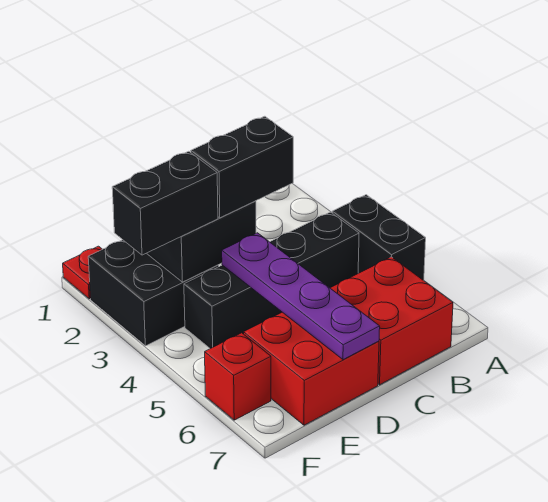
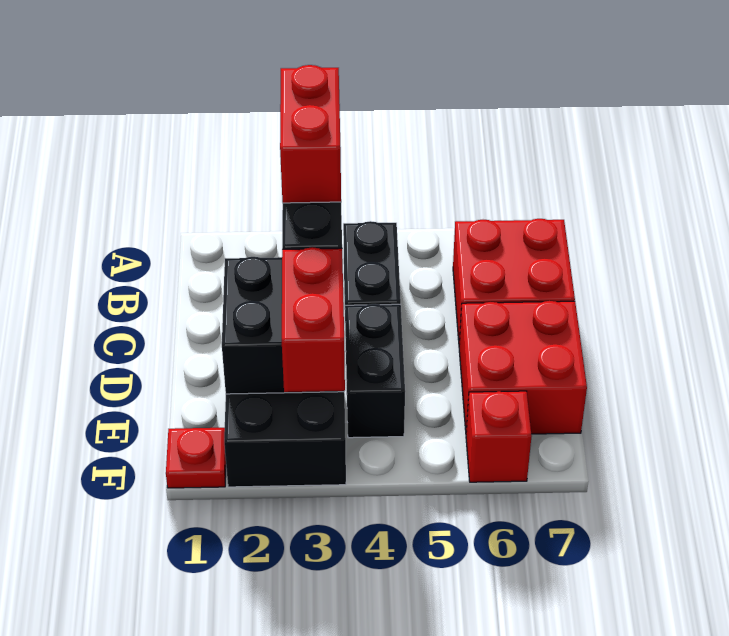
black 1x2 brick [332,195,426,280] -> none
none -> red 1x2 brick [280,65,341,203]
purple 1x4 plate [222,233,380,360] -> none
black 1x2 brick [112,151,218,255] -> red 1x2 brick [282,247,345,392]

